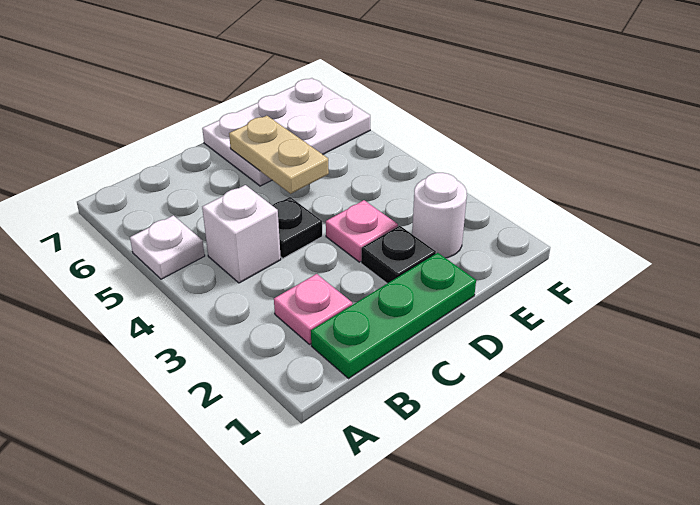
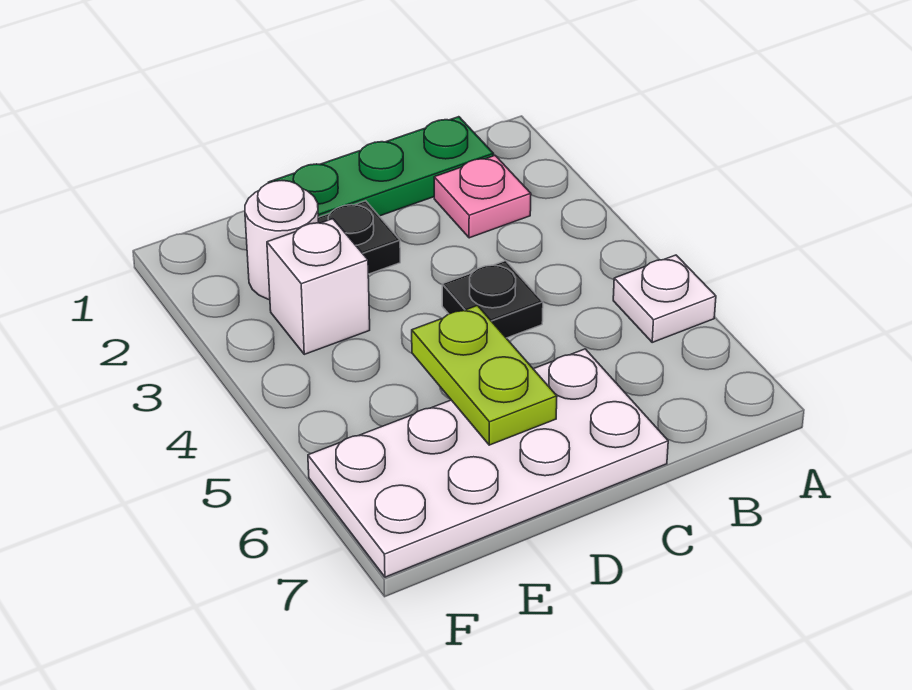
white 1x1 brick [202,185,281,283] -> white 1x1 brick moved to [267,219,370,354]
pink 1x1 plate [326,200,398,262] -> none
tan 1x2 plate [229,116,329,194] -> lime 1x2 plate [412,306,557,445]
white 2x3 plate [202,78,370,186] -> white 2x4 plate [308,349,668,577]

